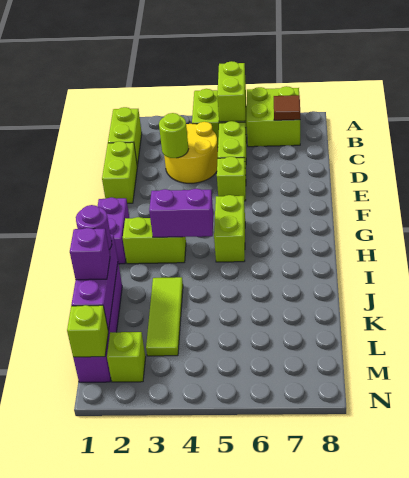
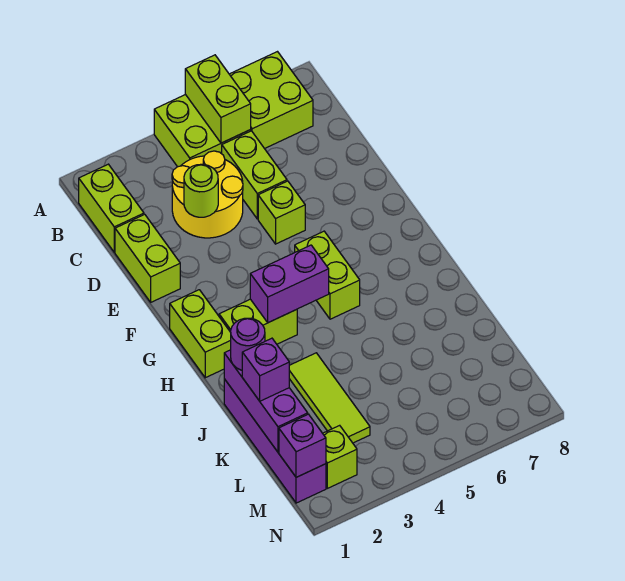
brown 1x1 tile [274,95,300,120] -> none
purple 1x2 brick [97,197,129,264] -> lime 1x2 brick [170,290,231,378]
lime 1x1 brick [67,305,108,357] -> purple 1x1 brick [279,414,326,477]

